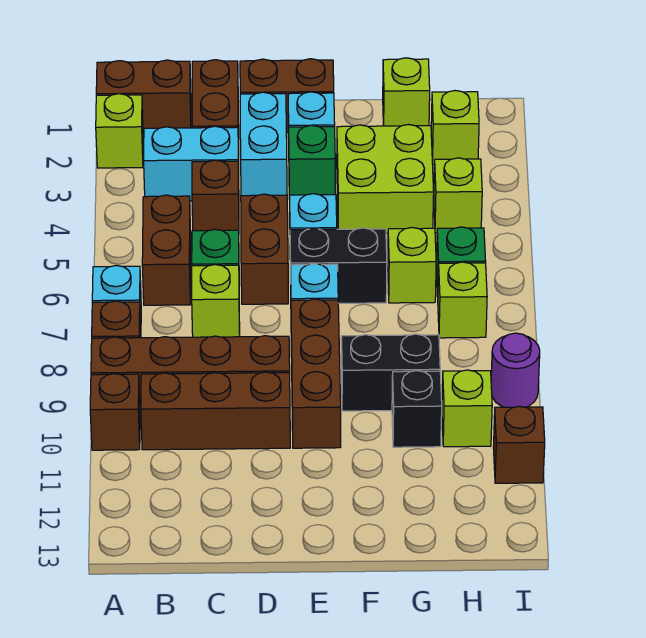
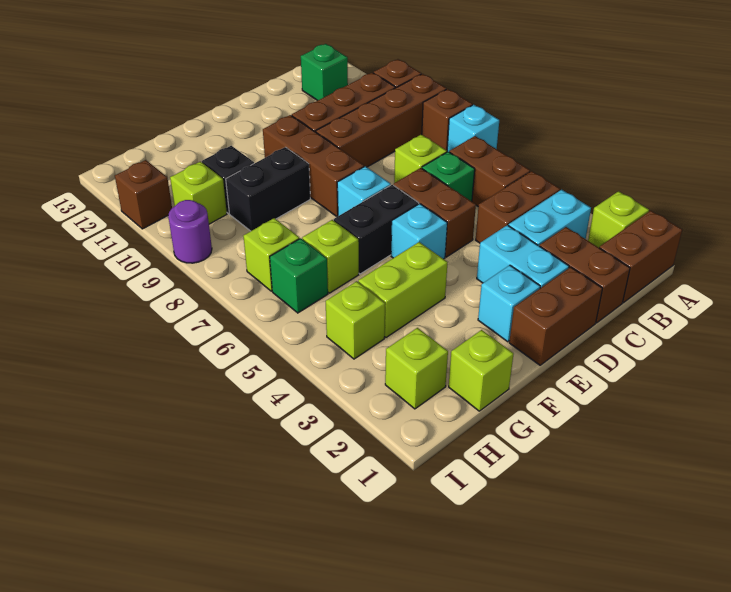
brown 1x1 brick [192,160,239,231] -> brown 1x2 brick [476,171,560,243]
green 1x1 brick [289,125,335,200] -> green 1x1 brick moved to [301,44,348,101]
lime 2x2 brick [337,125,434,233] -> lime 1x2 brick [358,242,448,337]

